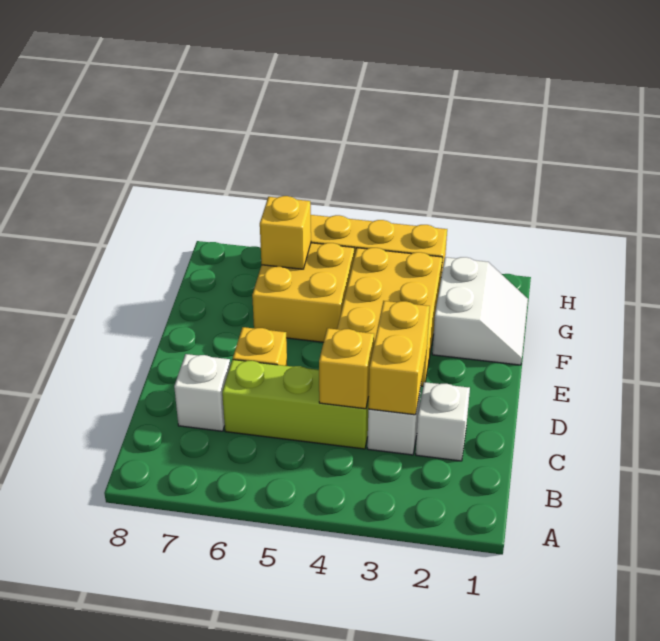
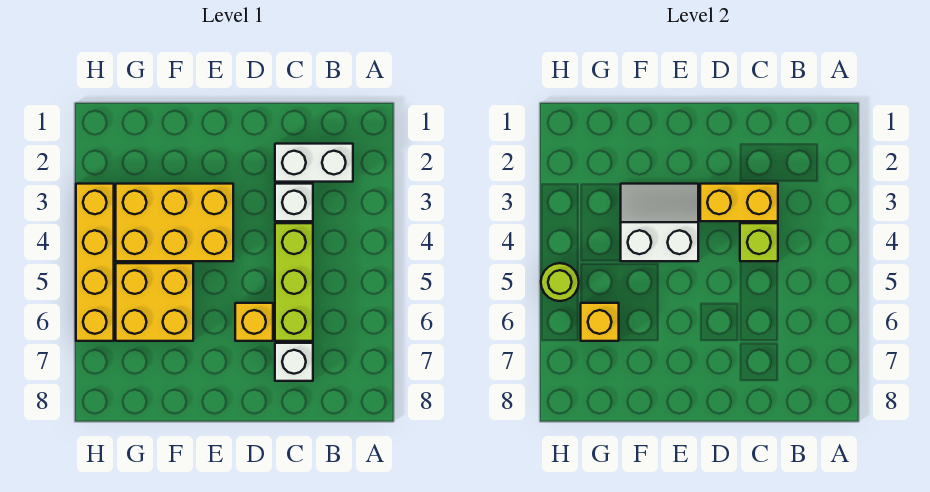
white 1x1 brick [416,382,470,461] -> white 1x2 brick [275,144,353,182]
yellow 1x1 brick [319,328,374,409] -> lime 1x1 brick [740,223,778,261]
white 2x2 slope [432,257,528,365] -> white 2x2 slope moved to [621,184,698,261]
none -> lime 1x1 round brick [541,263,579,301]

